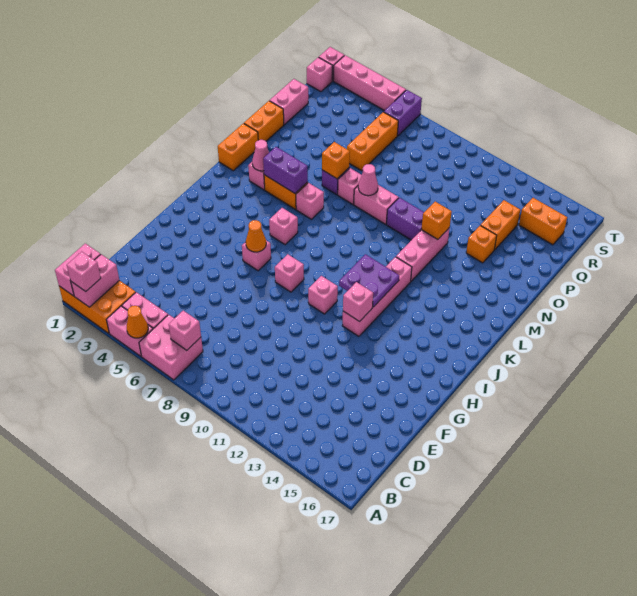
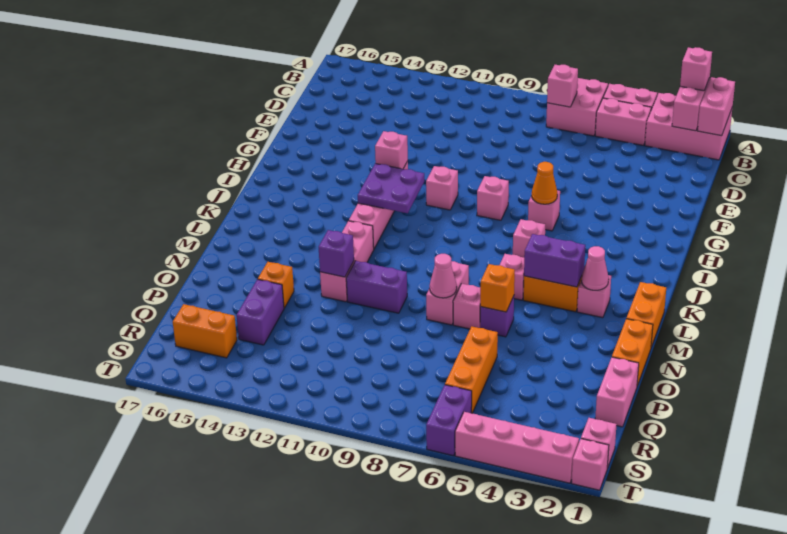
orange 2x3 brick [59,280,136,333] -> pink 2x3 brick [645,93,732,160]
orange 1x1 cone [127,306,148,338] -> none
pink 1x2 brick [354,185,399,224] -> pink 1x2 brick turned to [426,261,469,325]
orange 1x1 brick [421,202,452,239] -> purple 1x1 brick [319,230,354,277]
orange 1x2 brick [481,200,520,250] -> purple 1x2 brick [236,279,284,345]

